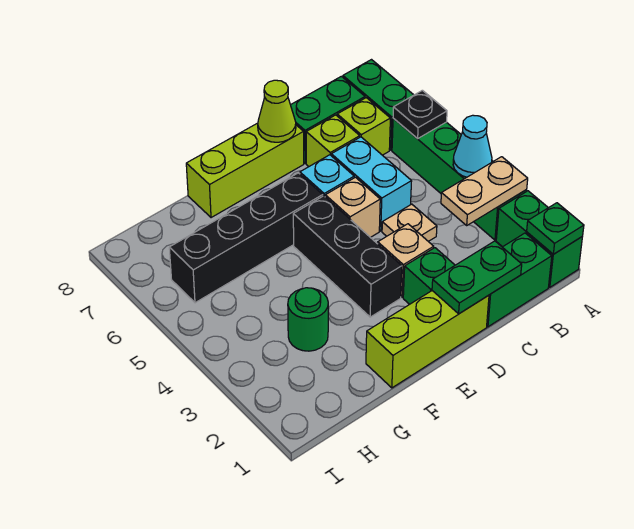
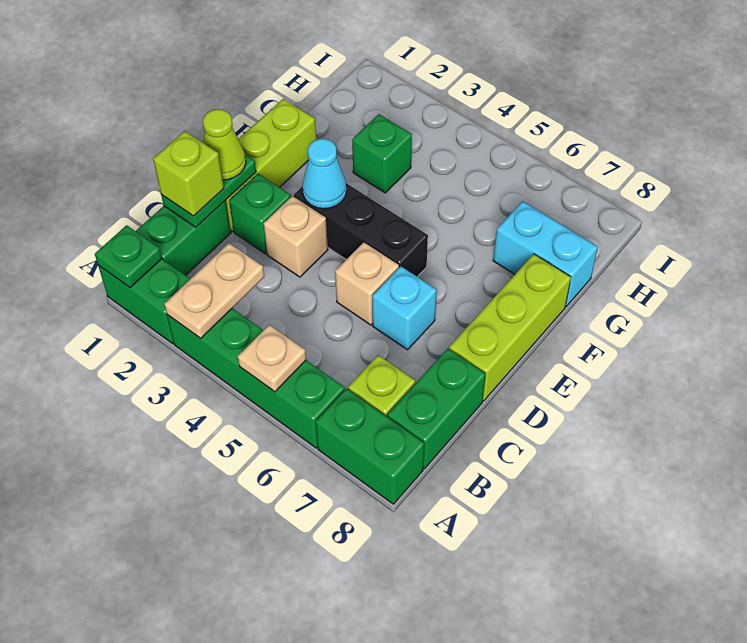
cyan 1x1 cone [453,115,492,177] -> cyan 1x1 cone moved to [302,139,346,209]
black 1x1 plate [393,90,447,139] -> none
tan 1x1 plate [382,204,437,241] -> tan 1x1 plate moved to [238,325,306,392]
cyan 1x2 brick [331,137,412,231] -> cyan 1x2 brick moved to [493,201,598,306]
lime 1x1 brick [306,115,360,167] -> lime 1x1 brick moved to [153,131,224,216]
lime 1x1 cone [258,80,296,142] -> lime 1x1 cone moved to [203,109,246,180]
black 1x4 brick [169,173,323,303] -> none
green 1x1 round brick [288,288,328,351] -> green 1x1 brick [352,114,412,193]

